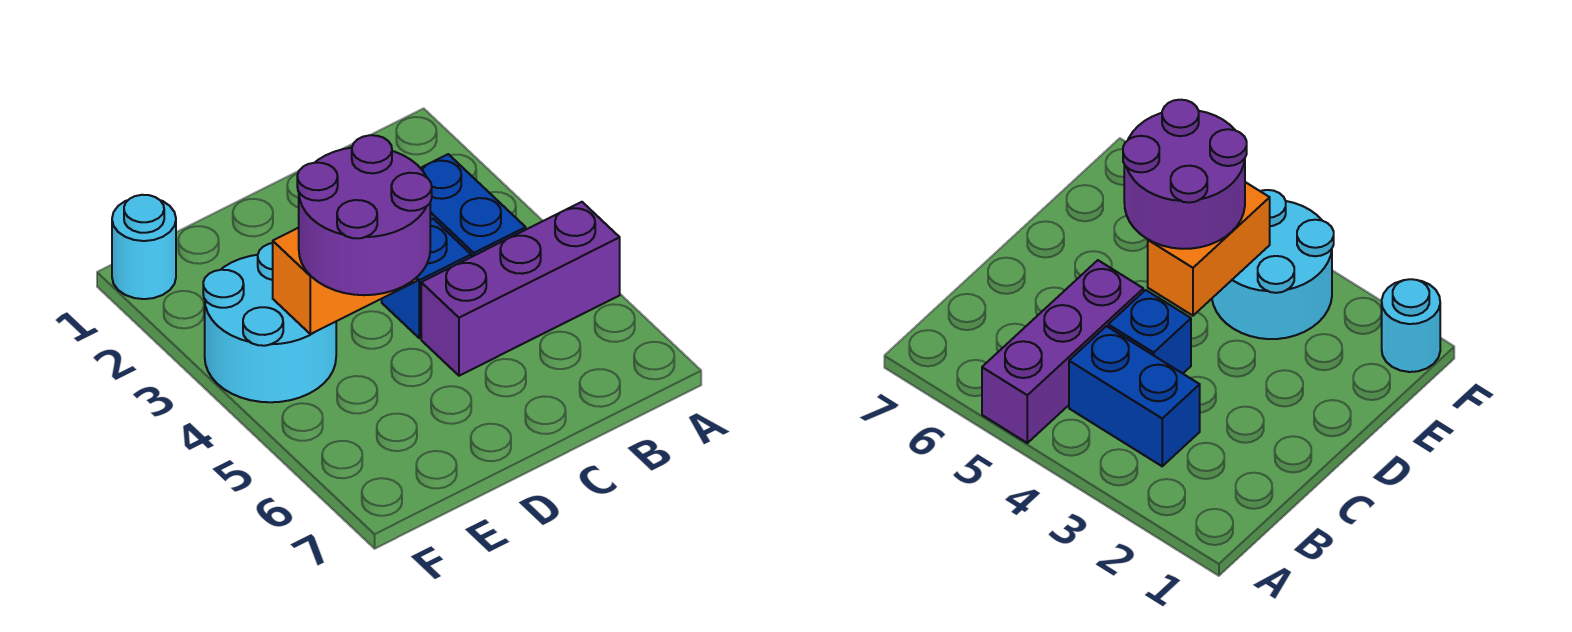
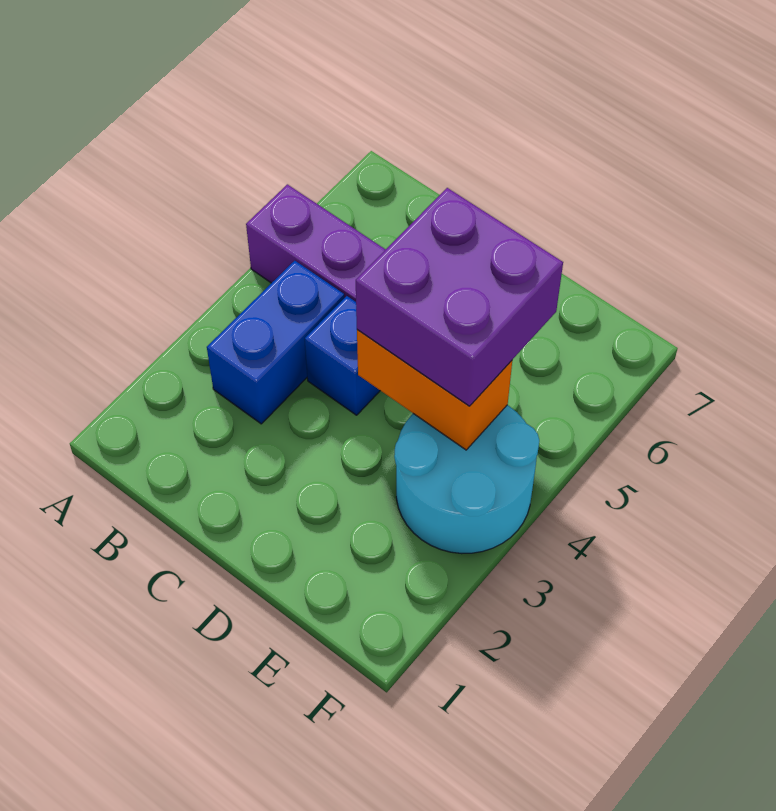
purple 2x2 round brick [297,135,432,295] -> purple 2x2 brick [356,188,563,406]
cyan 1x1 round brick [112,195,176,299] -> none

